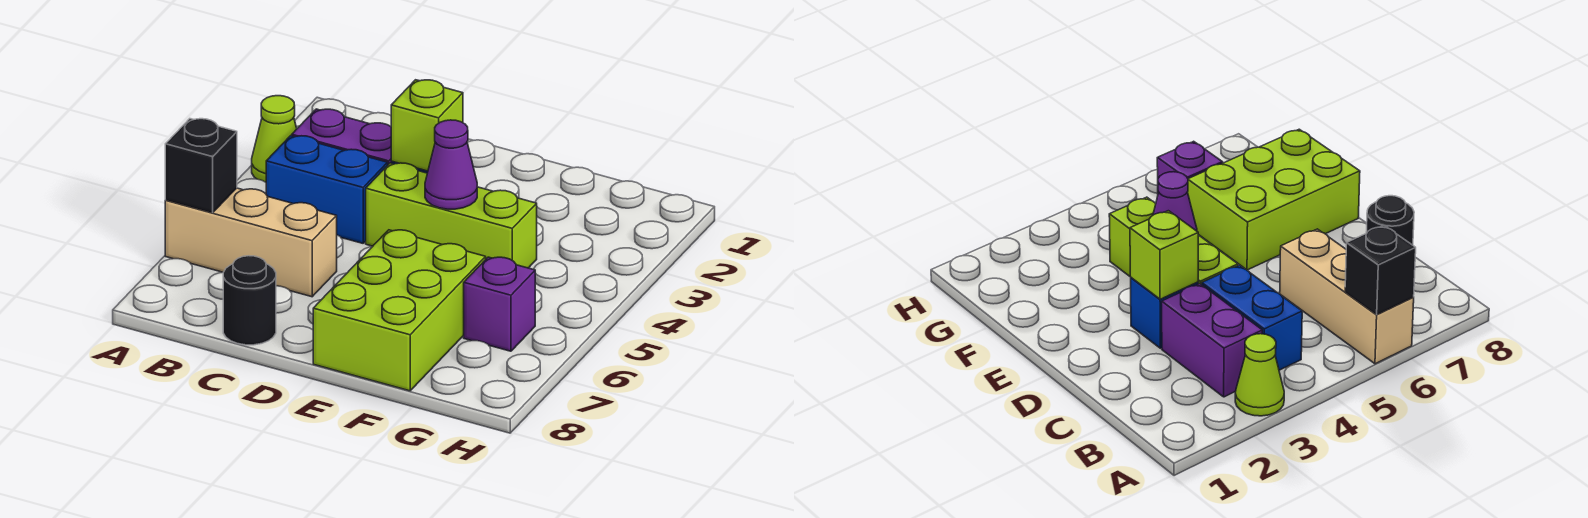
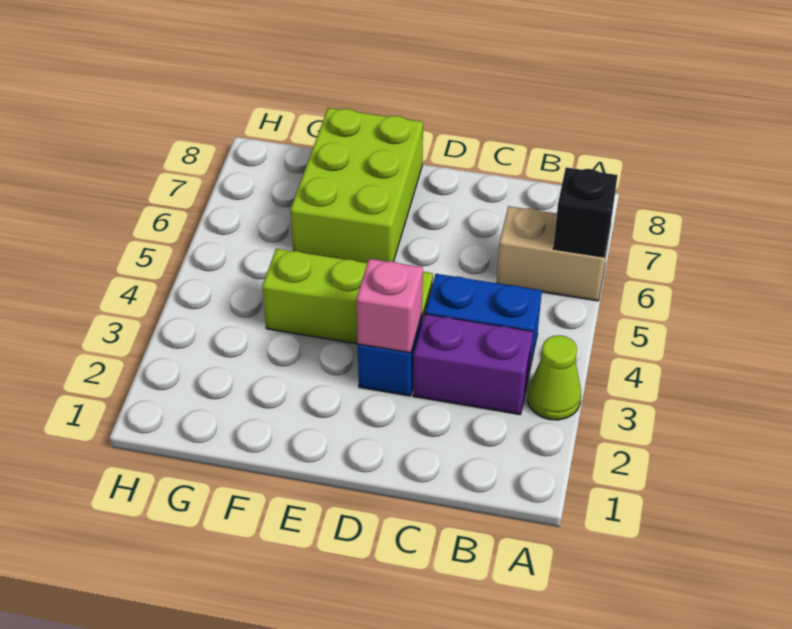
tan 1x3 brick [165,188,337,297] -> tan 1x2 brick [497,206,610,301]
black 1x1 round brick [223,256,276,345] -> none
lime 1x1 brick [391,80,463,171] -> pink 1x1 brick [356,259,423,353]
purple 1x1 cone [425,120,477,209] -> none
purple 1x1 brick [464,257,535,351] -> none

